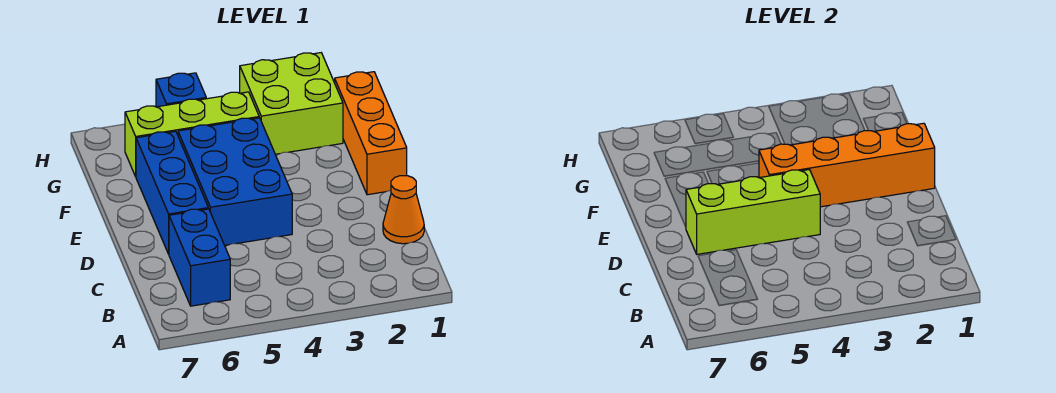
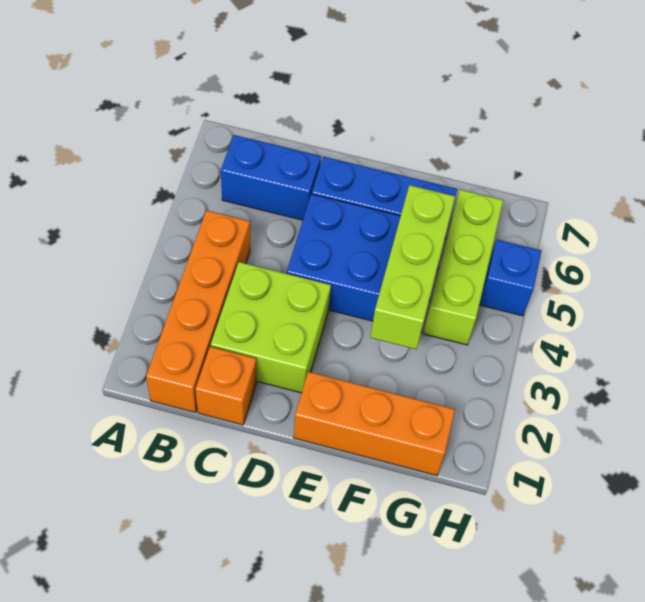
orange 1x1 cone [383,176,424,244] -> orange 1x1 brick [195,347,257,425]
lime 1x3 brick [686,170,820,254] -> lime 1x3 brick moved to [370,185,455,349]
orange 1x4 brick [759,123,935,207] -> orange 1x4 brick moved to [146,210,250,413]
lime 2x2 brick [240,53,343,154] -> lime 2x2 brick moved to [211,262,331,393]

